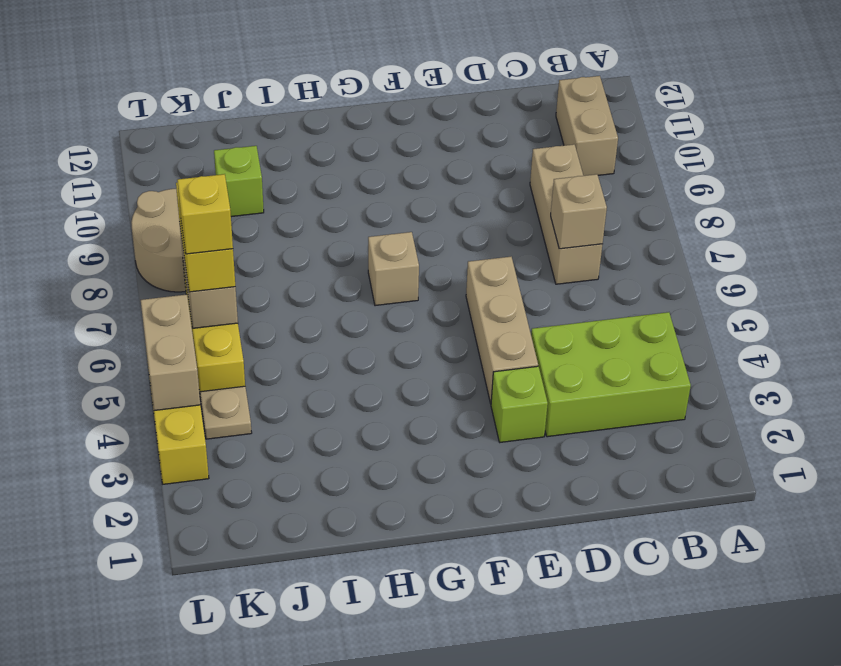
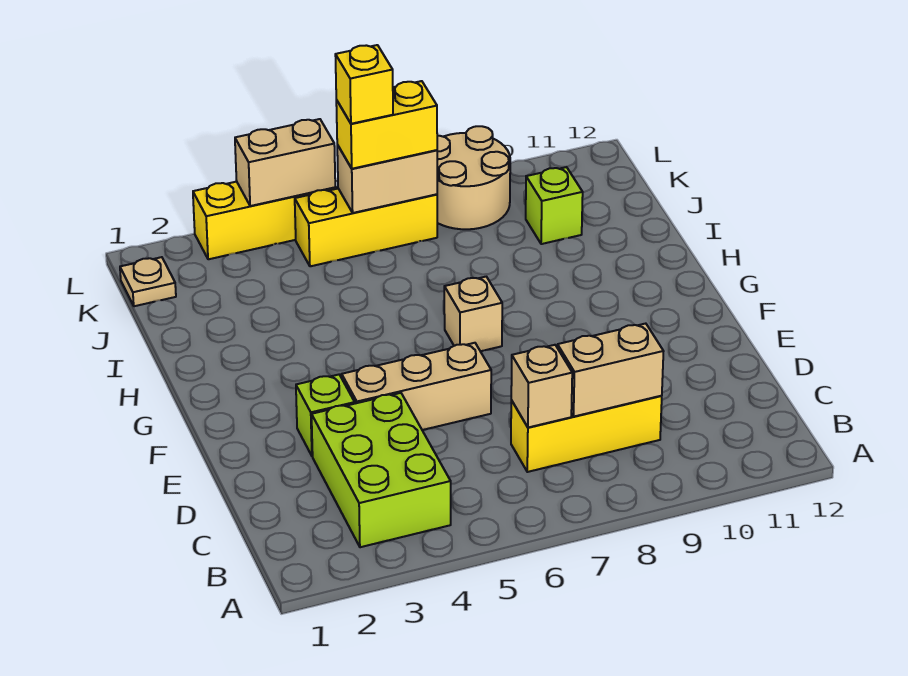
tan 1x2 brick [556,76,618,176] -> tan 1x2 brick moved to [557,324,664,416]
tan 1x3 brick [530,144,602,284] -> yellow 1x3 brick [511,396,662,472]
tan 1x1 plate [200,386,252,439] -> tan 1x1 plate moved to [120,257,176,306]

